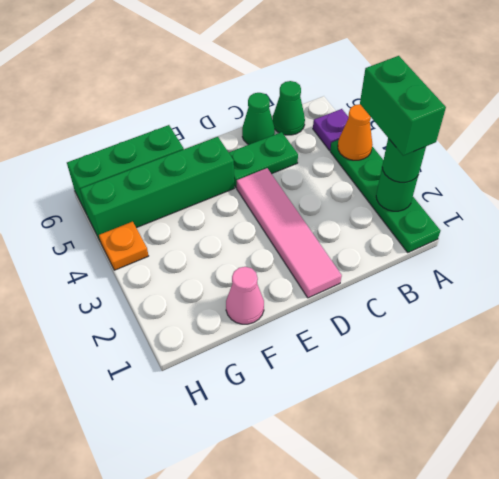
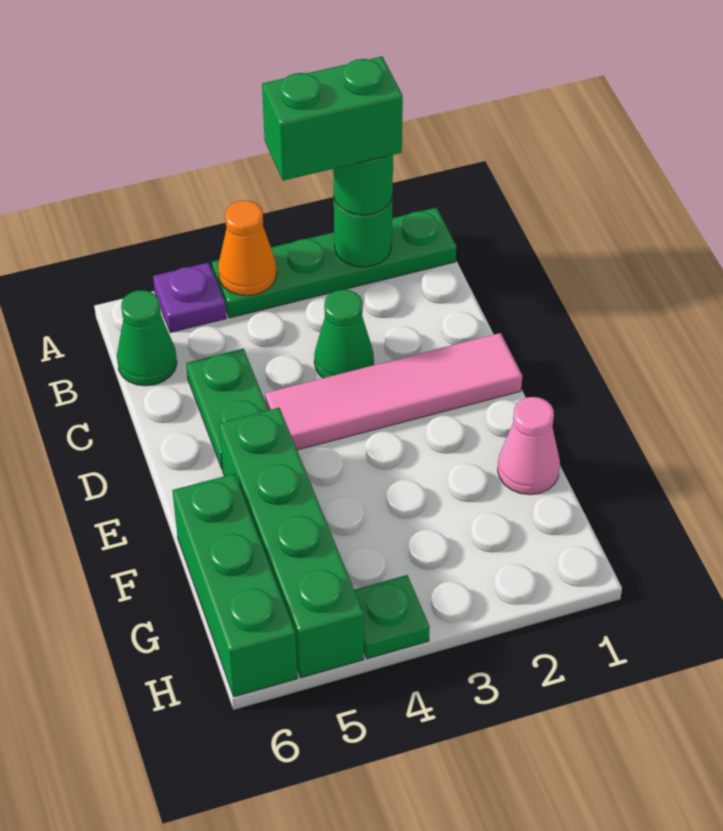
green 1x1 cone [242,93,275,145] -> green 1x1 cone moved to [314,290,374,378]
orange 1x1 plate [99,222,148,270] -> green 1x1 plate [354,575,430,659]

